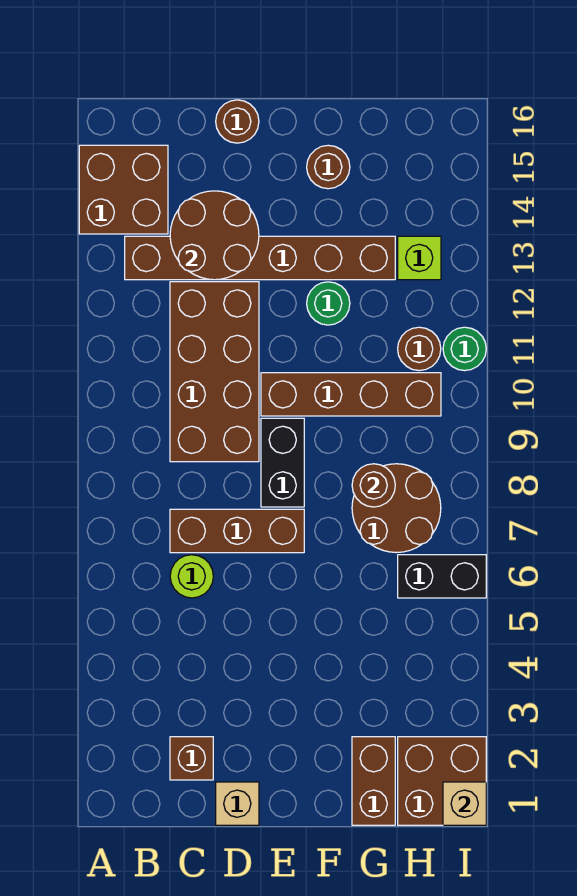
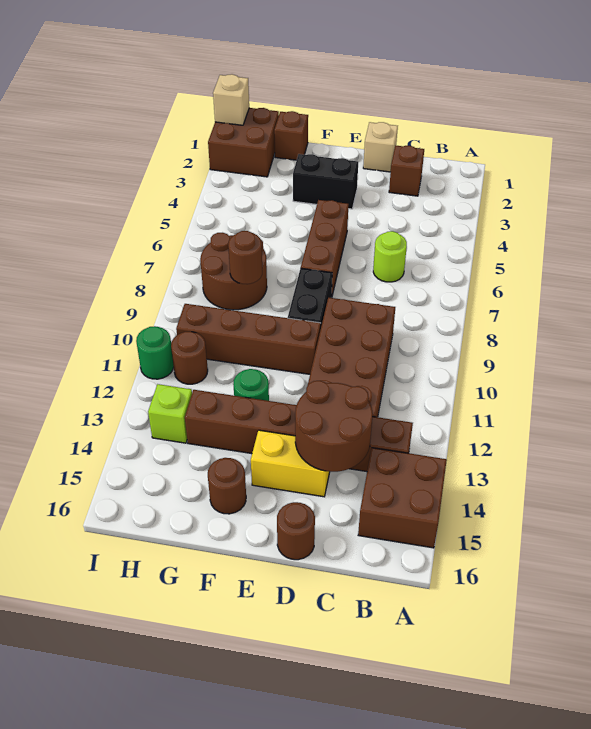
brown 1x3 brick [170,509,304,553] -> brown 1x3 brick turned to [301,200,349,298]
none -> yellow 1x2 brick [251,430,330,497]
brown 1x2 brick [352,737,395,825] -> brown 1x1 brick [274,111,308,160]
black 1x2 brick [398,555,486,598] -> black 1x2 brick moved to [293,154,358,209]

